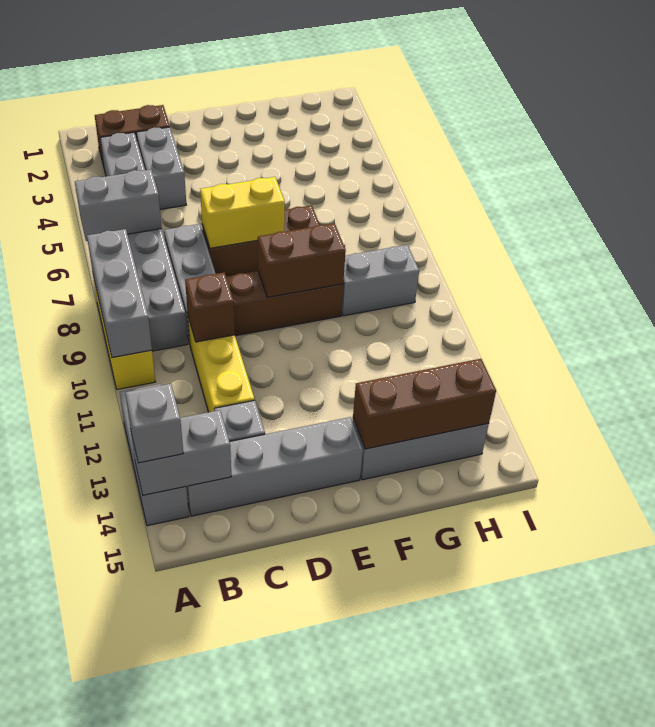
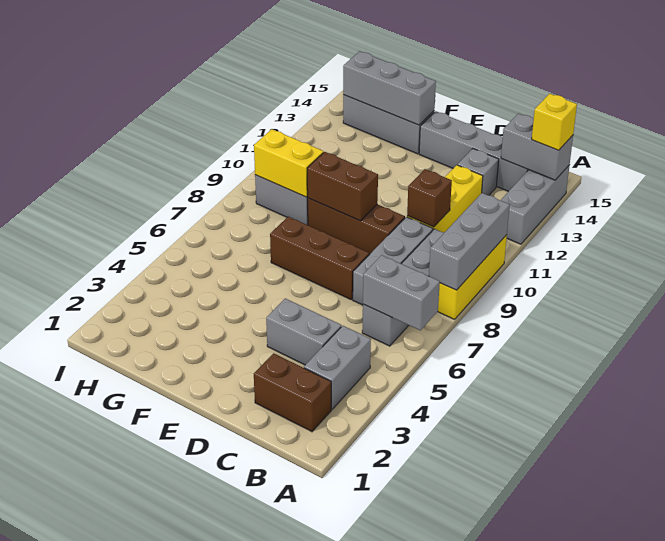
grey 1x1 brick [125,384,183,463] -> yellow 1x1 brick [532,94,577,150]
grey 1x2 brick [136,127,186,209] -> grey 1x2 brick turned to [266,298,341,365]
yellow 1x2 brick [200,177,285,248] -> yellow 1x2 brick moved to [254,129,323,197]
brown 1x3 brick [353,359,496,449] -> grey 1x3 brick [343,51,436,125]

